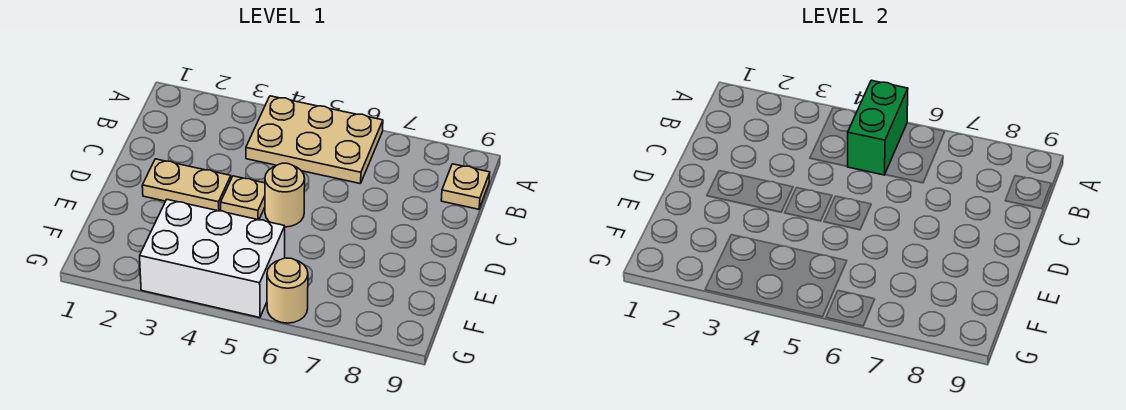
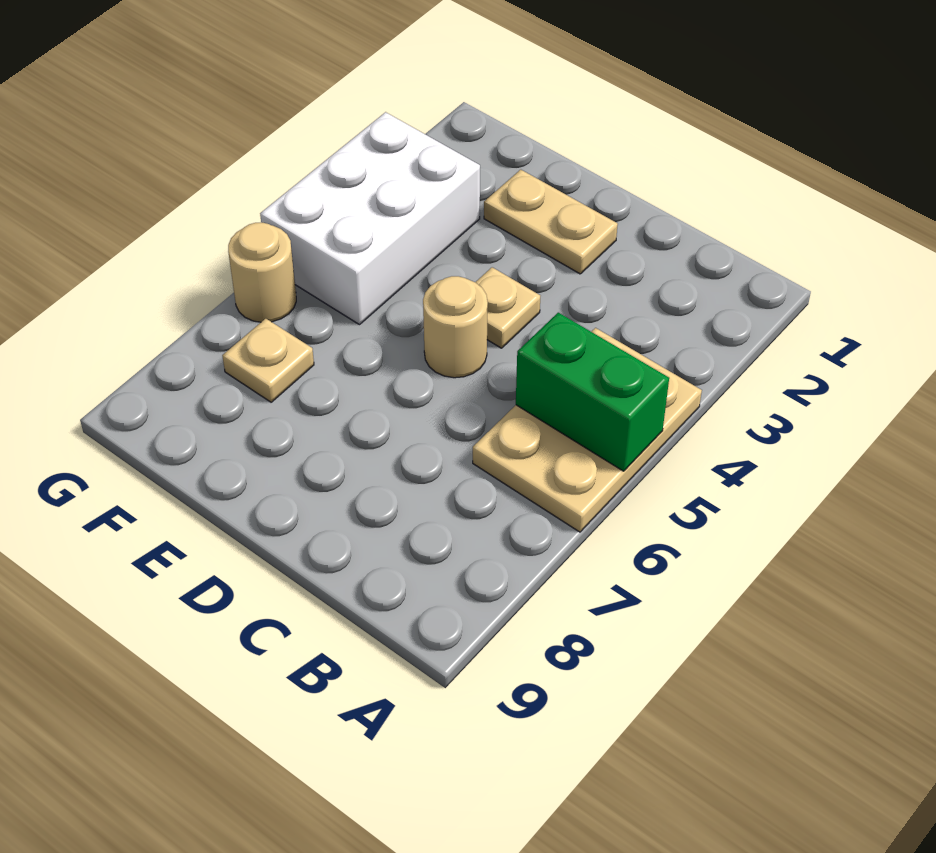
tan 1x1 plate [441,164,490,209] -> tan 1x1 plate moved to [222,319,314,402]
tan 1x2 plate [142,159,231,211] -> tan 1x2 plate turned to [484,170,618,274]

